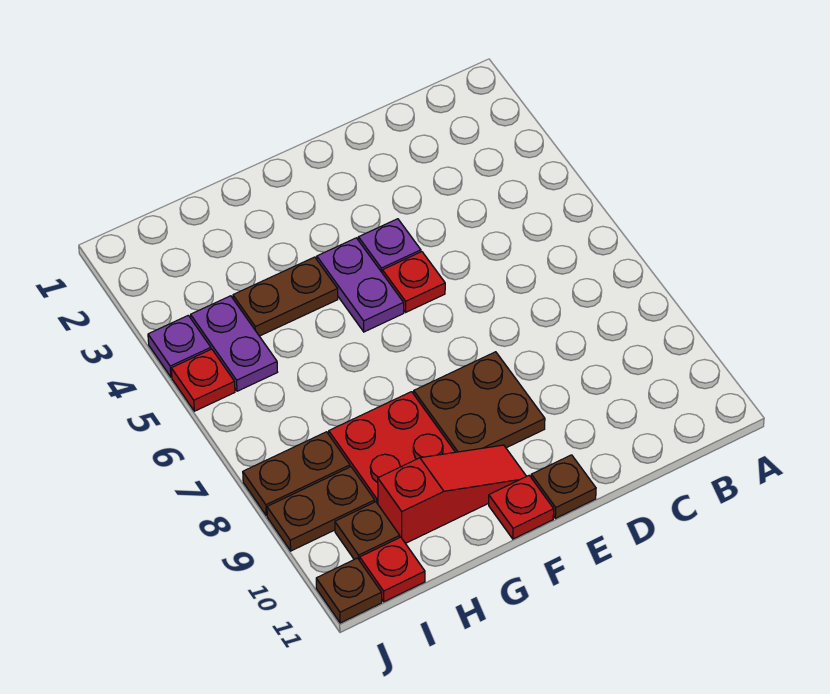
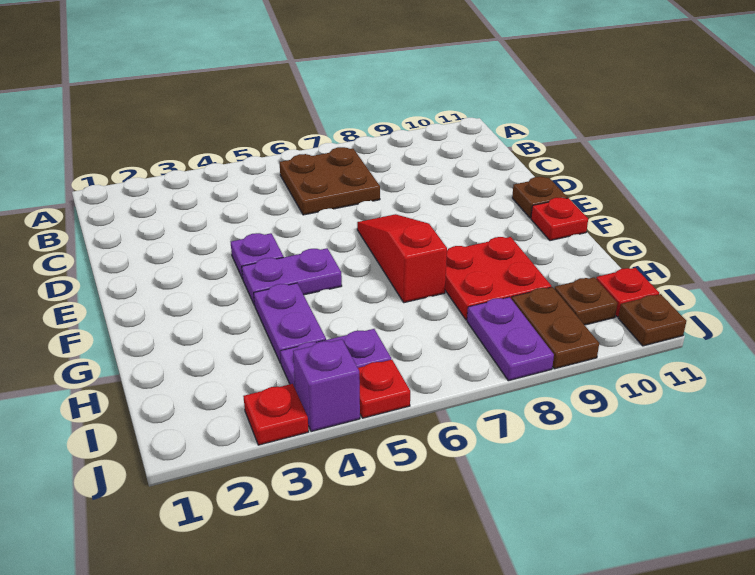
red 1x1 plate [382,252,445,312] -> red 1x1 plate moved to [243,384,309,445]
brown 2x2 plate [414,352,545,452] -> brown 2x2 plate moved to [280,147,380,215]
red 1x3 slope [378,445,526,543] -> red 1x3 slope moved to [357,214,447,303]
brown 1x2 plate [233,257,338,336] -> purple 1x2 plate [254,283,326,363]
brown 1x2 plate [243,432,350,516] -> purple 1x2 plate [467,297,554,381]
purple 1x1 plate [148,315,211,377] -> purple 1x1 brick [293,339,360,432]

